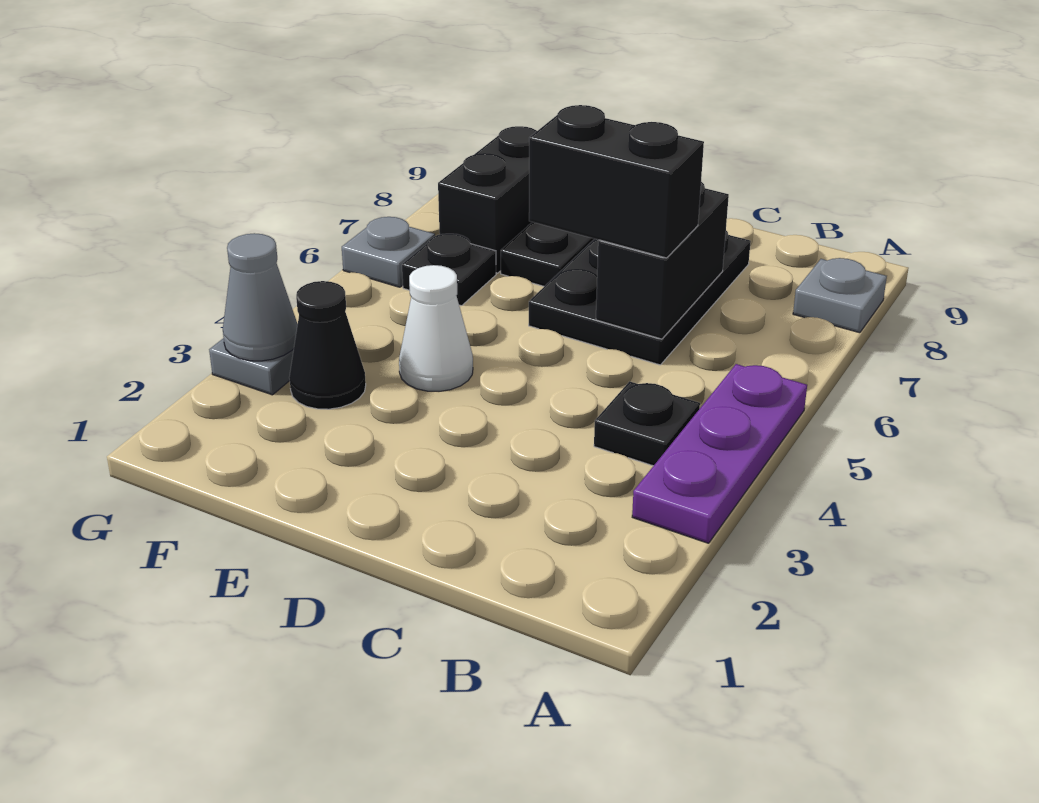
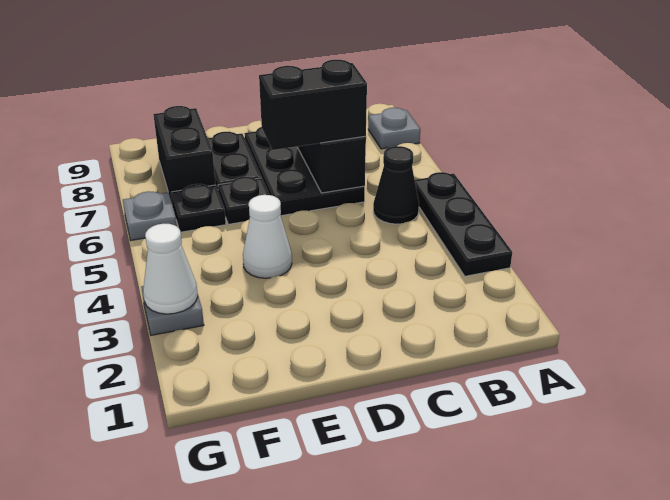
purple 1x3 plate [632,364,807,543] -> black 1x3 plate [415,172,512,276]
black 1x1 plate [594,381,700,466] -> black 1x1 plate moved to [218,177,269,224]
black 1x1 cone [289,281,366,409] -> black 1x1 cone moved to [373,146,419,224]
grey 1x1 cone [223,233,298,361] -> white 1x1 cone [143,224,198,314]

